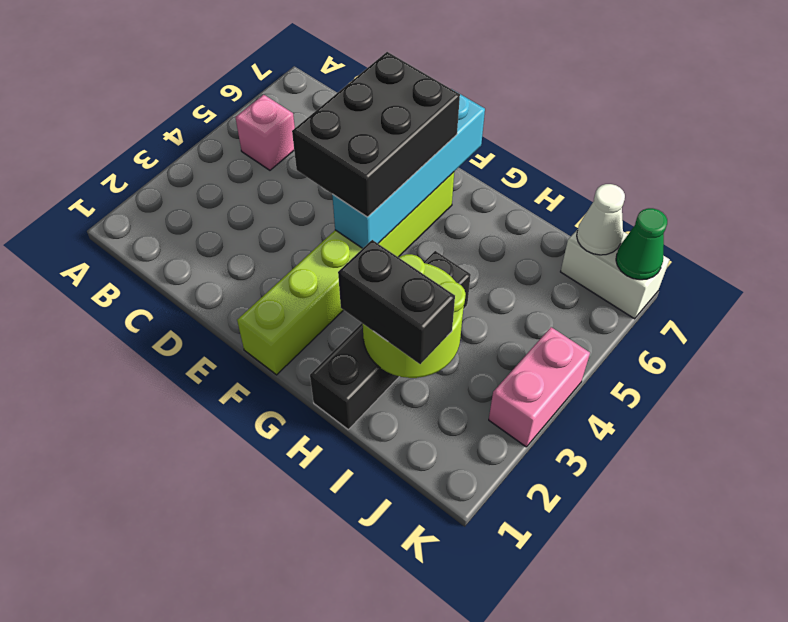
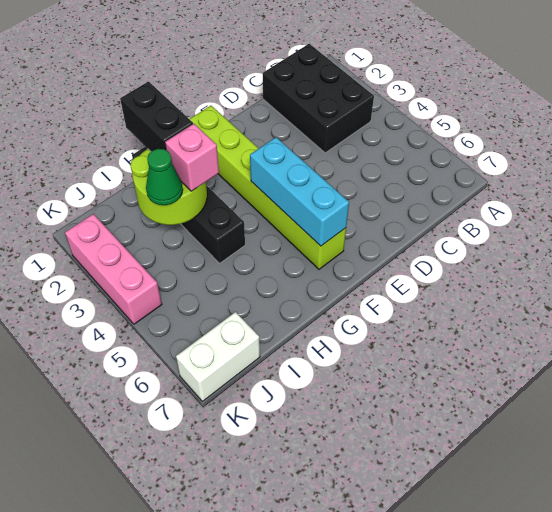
pink 1x1 brick [235,95,295,170] -> pink 1x1 brick moved to [165,124,219,191]
black 2x3 brick [292,52,460,217] -> black 2x3 brick moved to [263,44,374,153]
cyan 1x4 brick [332,94,485,248] -> cyan 1x3 brick [250,137,349,246]
black 1x2 brick [338,240,455,364] -> black 1x2 brick turned to [120,81,193,151]
white 1x1 cone [577,184,625,255] -> none
pink 1x2 brick [489,327,590,447] -> pink 1x3 brick [65,214,162,324]
green 1x1 cone [616,208,667,280] -> green 1x1 cone moved to [146,149,183,205]

